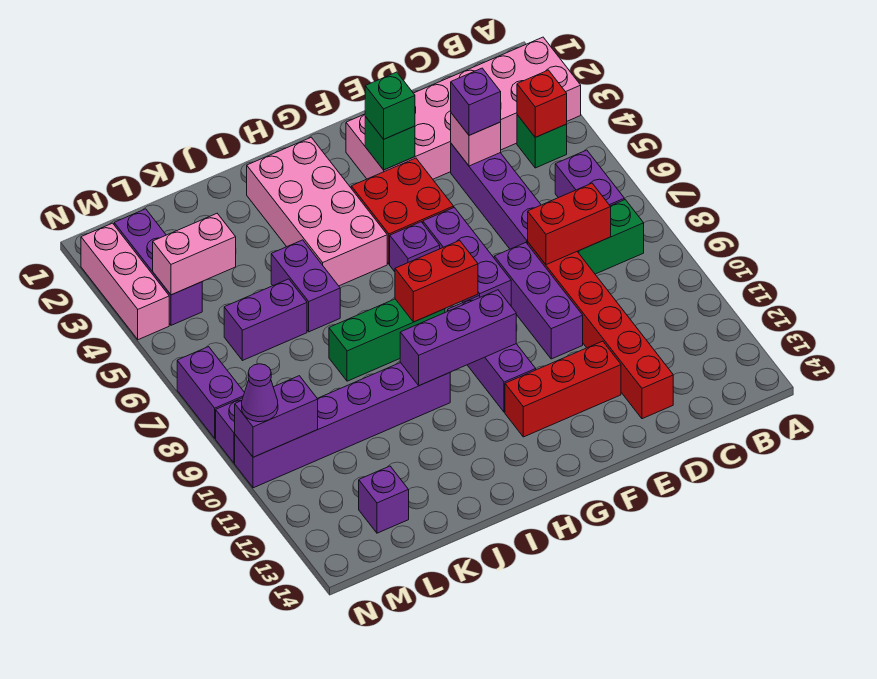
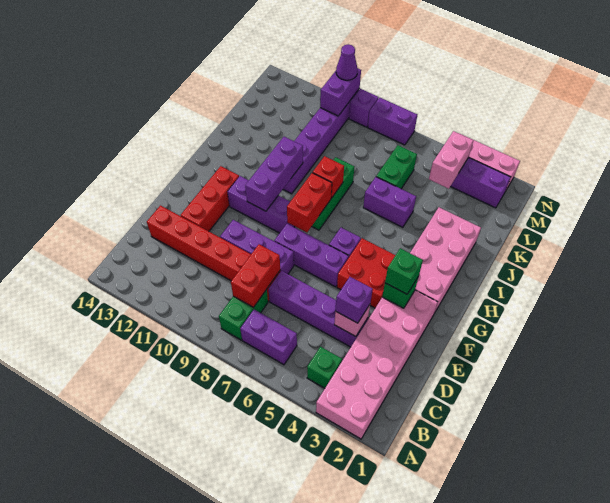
red 1x1 brick [517,70,567,137] -> red 1x1 brick moved to [313,156,344,198]
pink 2x4 brick [247,137,387,286] -> pink 2x4 brick turned to [410,207,481,312]
purple 1x2 brick [224,279,307,361] -> green 1x2 brick [376,145,417,189]
purple 1x1 brick [359,466,409,533] -> none

